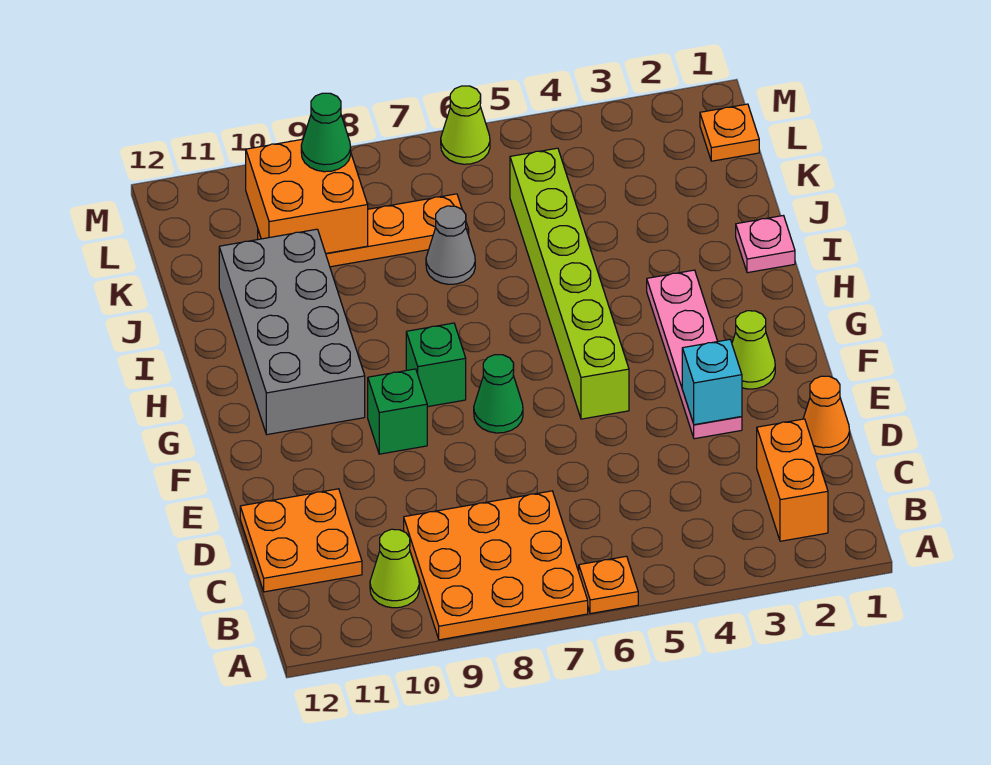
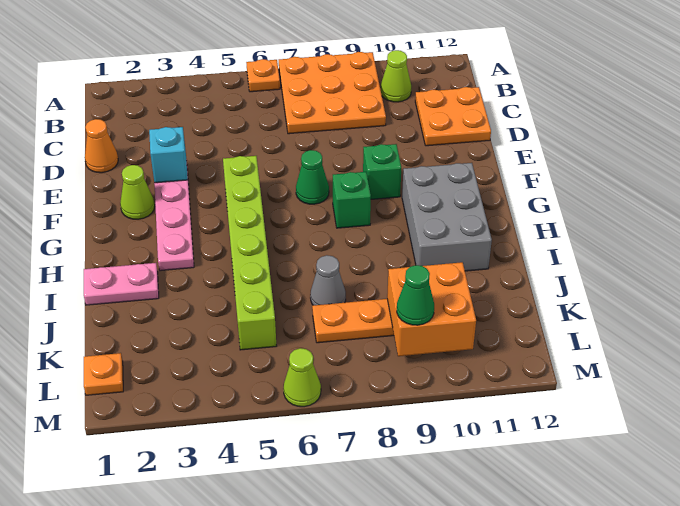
orange 1x2 brick [757,419,828,541] -> none
grey 2x4 brick [219,229,365,435] -> grey 2x3 brick [402,163,492,271]
pink 1x1 plate [736,216,795,273] -> pink 1x2 plate [84,263,159,305]

